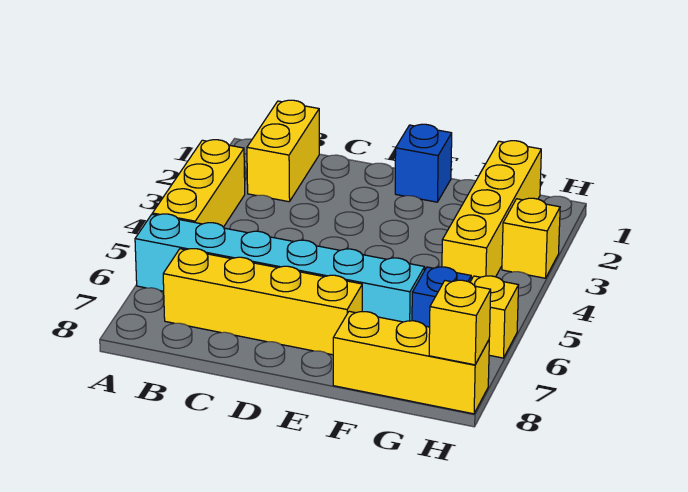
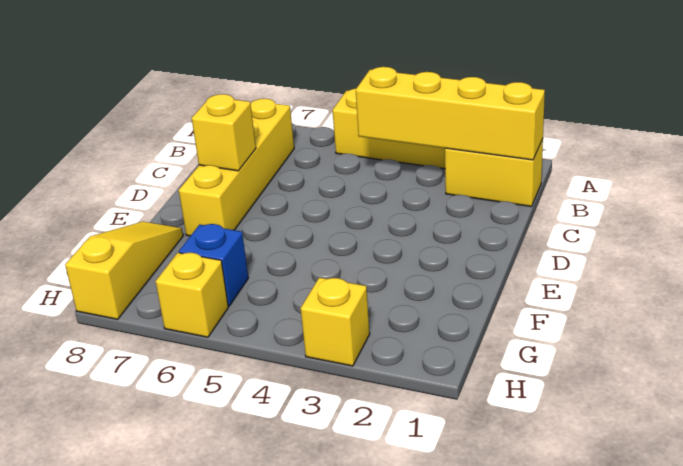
cyan 1x6 brick [135,214,425,322] -> none
blue 1x1 brick [395,124,452,202] -> none
yellow 1x3 brick [333,311,489,414] -> yellow 1x3 slope [65,222,183,319]
yellow 1x4 brick [442,141,541,280] -> yellow 1x4 brick moved to [356,67,545,160]
yellow 1x1 brick [429,280,491,365] -> yellow 1x1 brick moved to [192,94,256,171]

